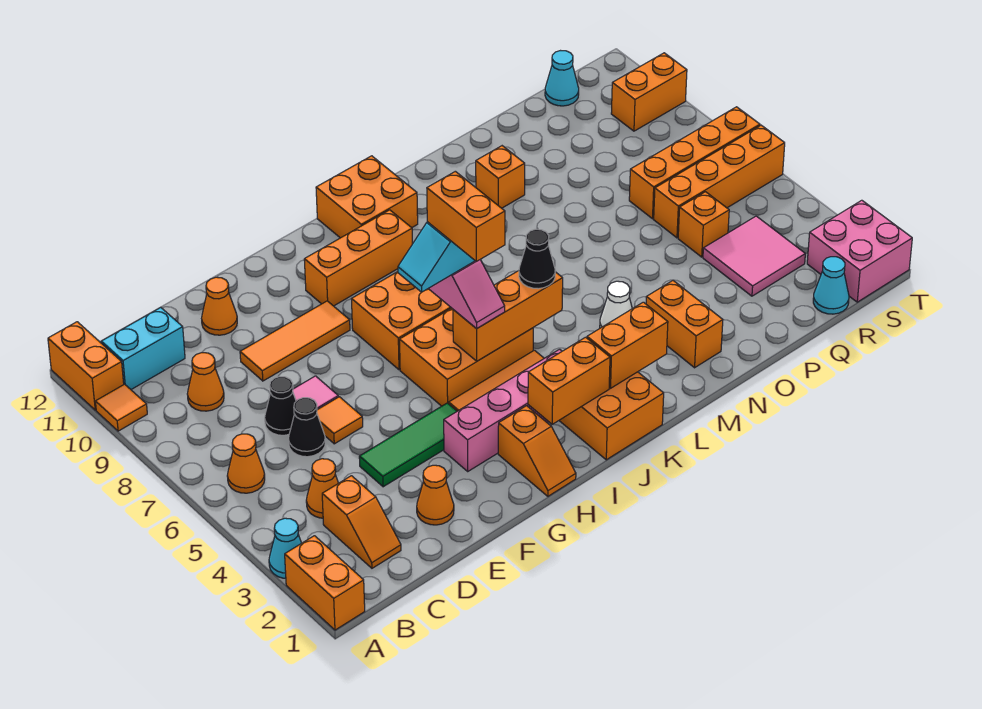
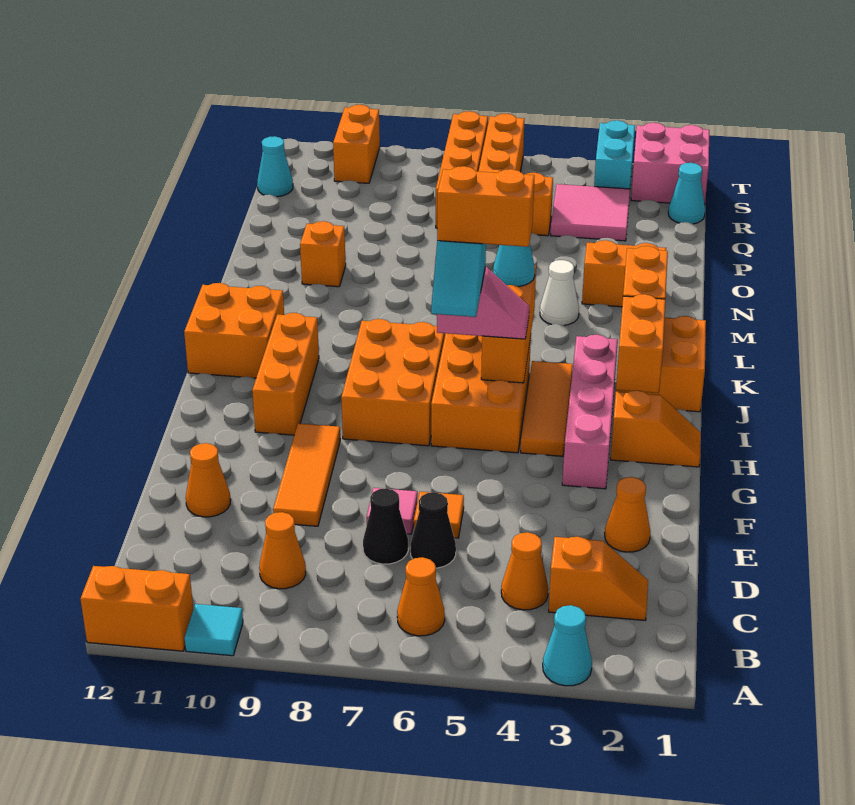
orange 1x2 brick [285,536,365,630] -> none
orange 1x1 tile [95,384,147,431] -> cyan 1x1 tile [185,604,243,656]
cyan 1x2 brick [101,308,185,389] -> cyan 1x2 brick moved to [594,120,635,189]
green 1x3 tile [359,403,457,487] -> none
black 1x1 cone [519,229,555,289] -> cyan 1x1 cone [493,244,535,287]

